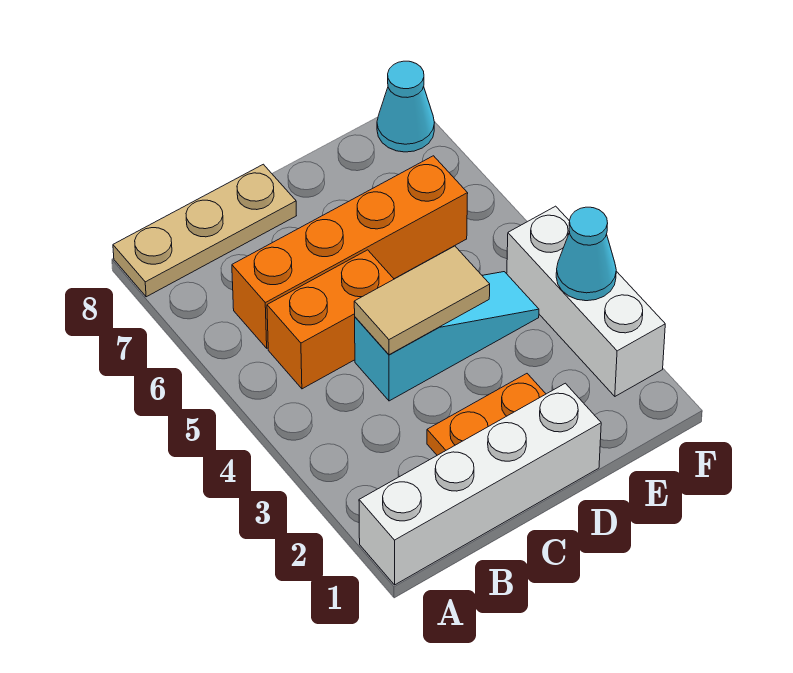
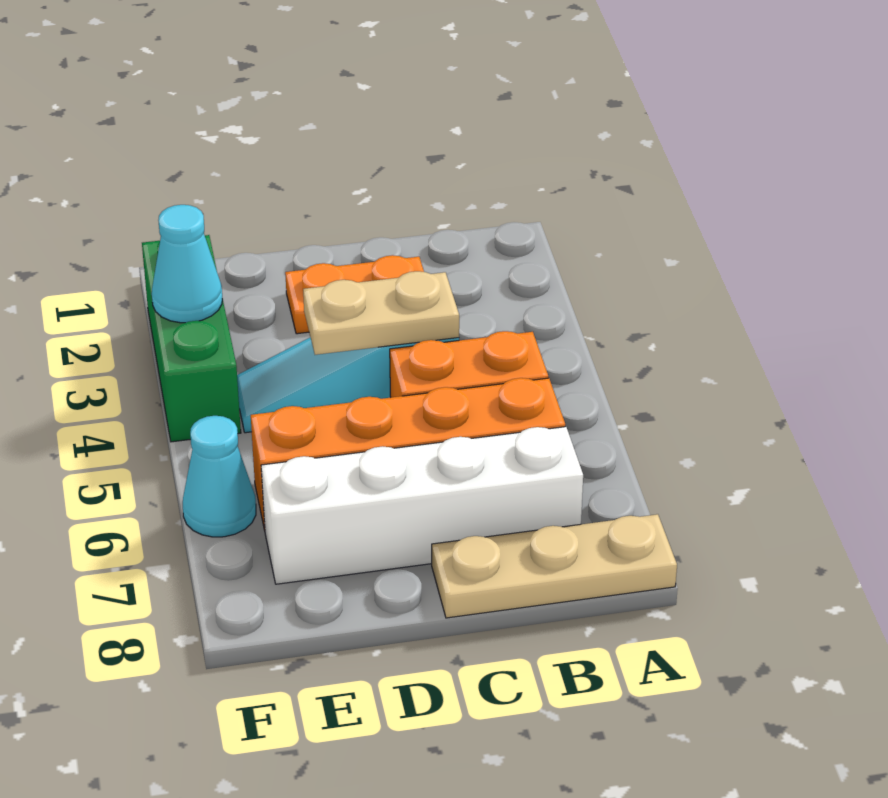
white 1x4 brick [359,383,601,585] -> white 1x4 brick moved to [261,427,583,584]
tan 1x2 tile [354,246,490,355] -> tan 1x2 plate [303,271,459,355]
white 1x3 brick [507,206,665,396] -> green 1x3 brick [142,235,241,442]
cyan 1x1 cone [377,61,434,152] -> cyan 1x1 cone moved to [183,416,256,537]

